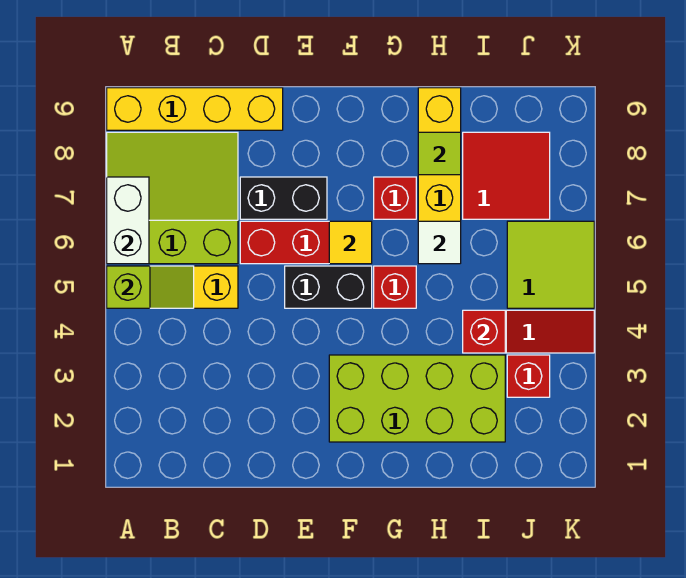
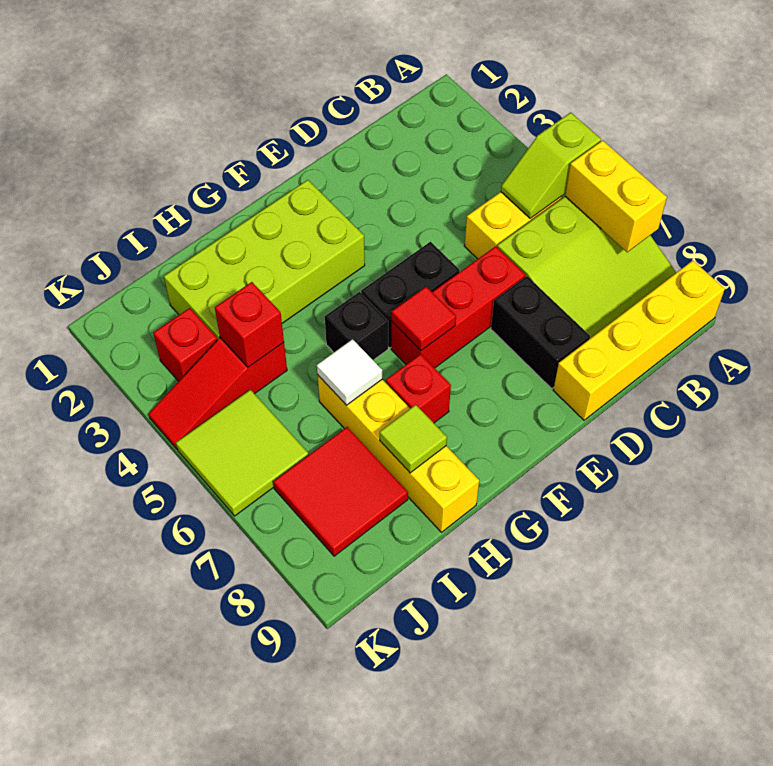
white 1x2 brick [107,177,149,264] -> yellow 1x2 brick [565,140,667,252]
black 1x2 brick [240,177,327,219] -> black 1x2 brick turned to [491,276,590,389]
yellow 1x1 tile [329,221,372,264] -> red 1x1 tile [391,287,456,351]
red 1x1 brick [374,266,416,308] -> black 1x1 brick [325,292,388,360]

